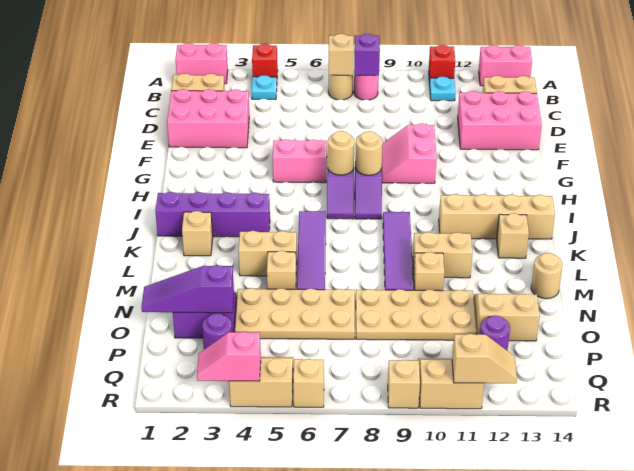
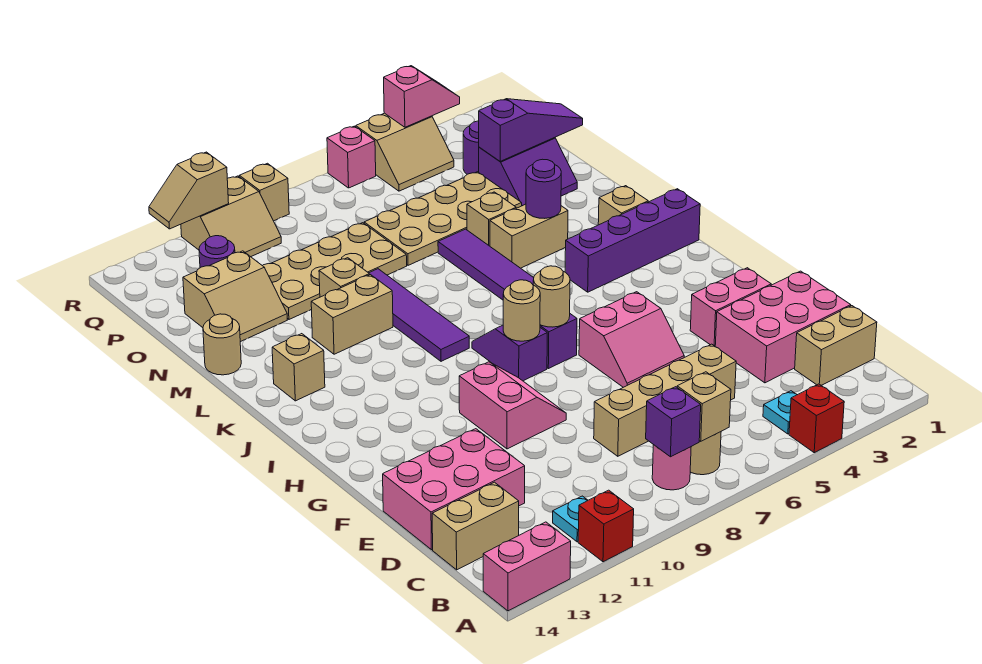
pink 1x2 brick [176,43,228,84] -> pink 1x2 brick moved to [690,268,771,346]
tan 1x4 brick [439,194,555,239] -> tan 1x4 brick moved to [594,344,736,456]
none -> purple 1x1 round brick [526,159,561,218]
tan 1x1 brick [293,359,324,407] -> pink 1x1 brick [327,126,376,188]

